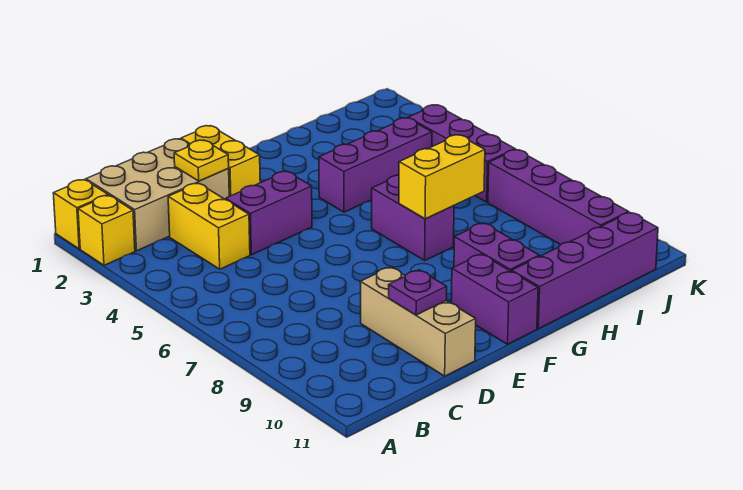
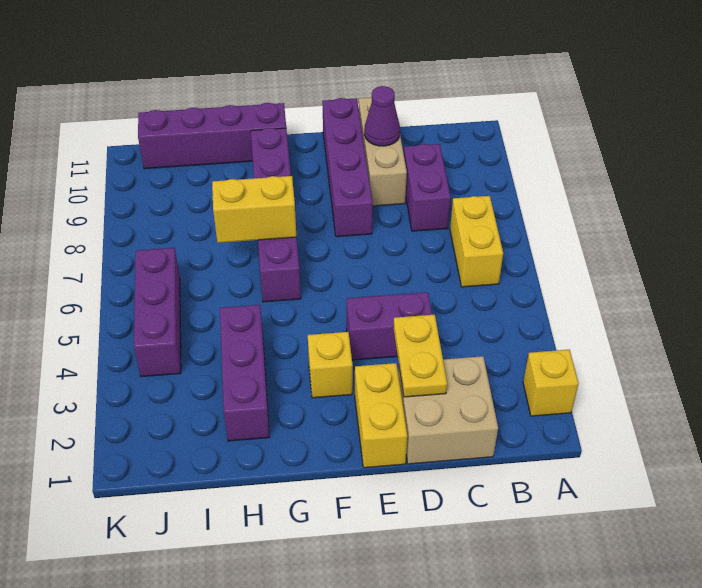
yellow 1x1 brick [53,179,108,249] -> yellow 1x1 brick moved to [308,332,353,398]
tan 2x3 brick [86,139,229,251] -> tan 2x2 brick [398,356,498,464]
yellow 1x2 brick [168,183,250,269] -> yellow 1x2 brick moved to [450,196,503,287]
yellow 1x1 plate [174,140,229,181] -> yellow 1x2 plate [393,315,447,397]
purple 1x1 plate [389,270,447,315] -> purple 1x1 cone [364,86,400,146]
purple 1x2 brick [451,254,538,344] -> purple 1x2 brick moved to [404,144,451,231]
purple 1x3 brick [319,118,432,212] -> purple 1x3 brick turned to [220,305,270,441]
purple 1x4 brick [488,150,629,245] -> purple 1x4 brick moved to [322,98,373,237]

